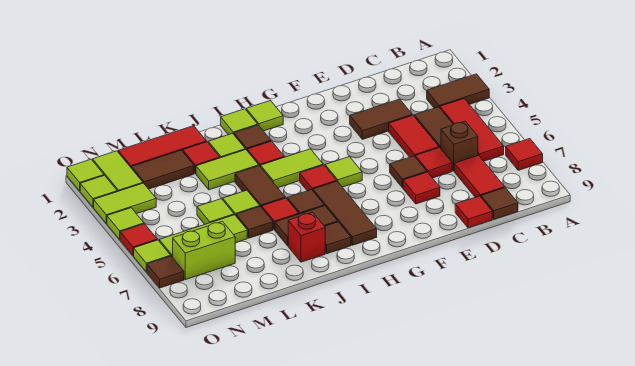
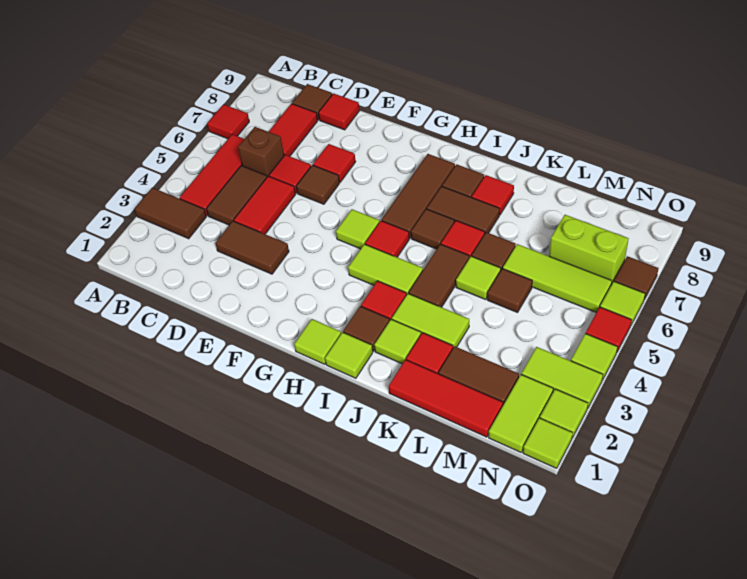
red 1x1 brick [288,212,325,262] -> red 1x1 tile [472,175,514,215]
lime 1x1 tile [197,199,234,224] -> brown 1x1 tile [487,269,532,313]

